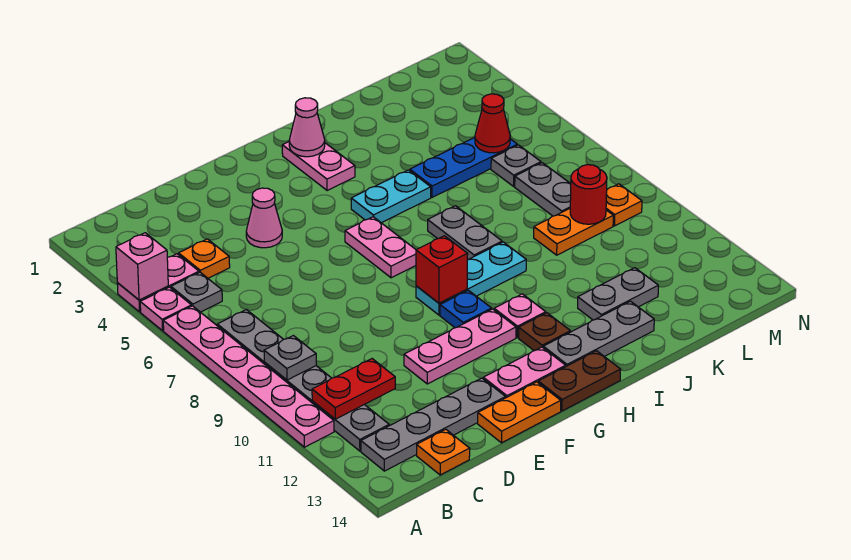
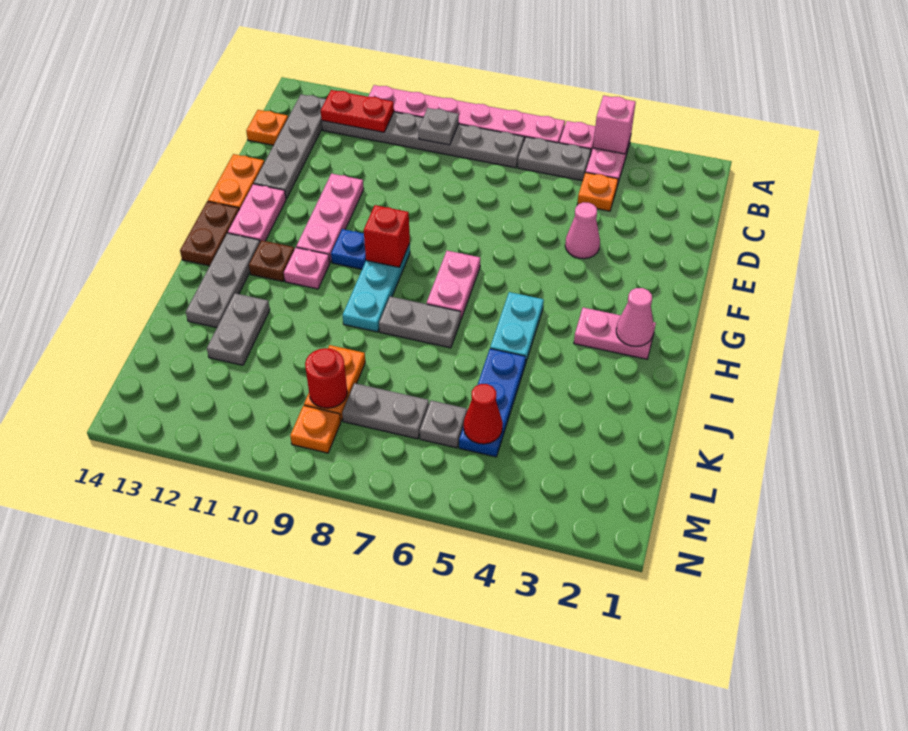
grey 1x1 plate [171,272,222,312] -> grey 1x2 plate [518,137,591,181]
red 1x2 plate [312,359,395,419] -> red 1x2 plate turned to [321,90,394,132]
pink 1x2 plate [345,217,416,278] -> pink 1x2 plate turned to [427,251,480,319]

